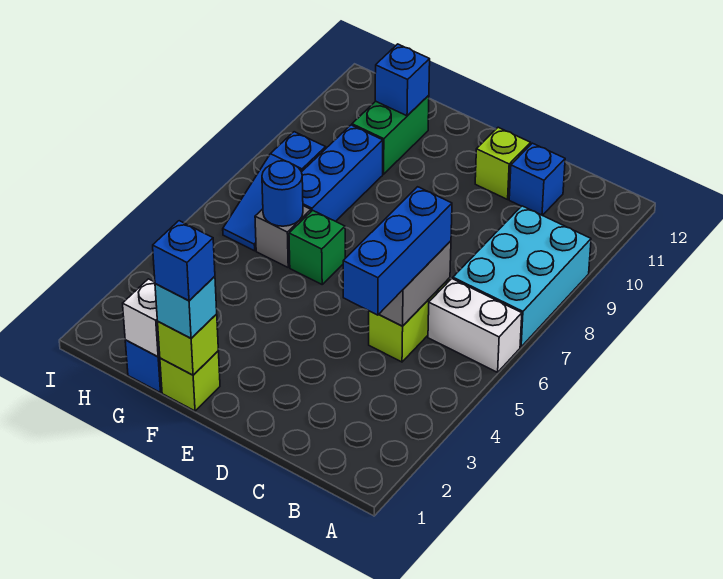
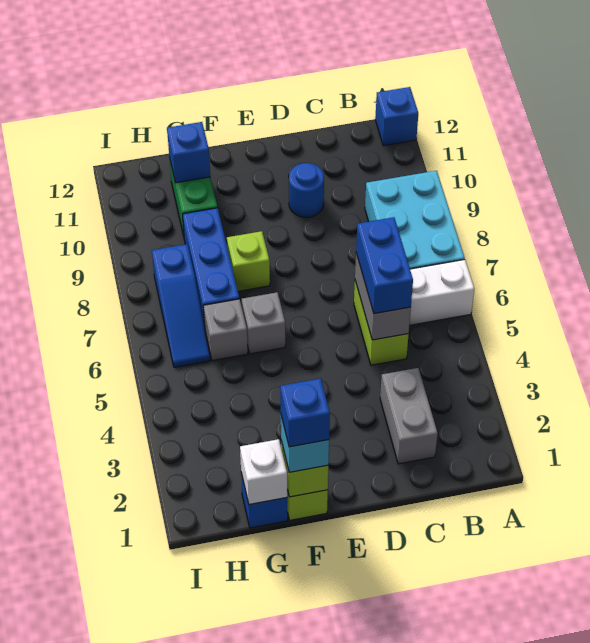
none -> grey 1x2 brick [380,368,438,464]
blue 1x3 brick [343,187,452,315] -> blue 1x2 brick [356,217,413,314]
blue 1x1 brick [509,143,565,215] -> blue 1x1 brick moved to [375,87,418,146]
lime 1x1 brick [475,127,531,199] -> lime 1x1 brick moved to [227,231,270,291]
green 1x1 brick [289,210,345,284] -> grey 1x1 brick [242,292,285,354]
blue 1x1 round brick [262,161,303,226] -> blue 1x1 round brick moved to [289,163,324,217]

